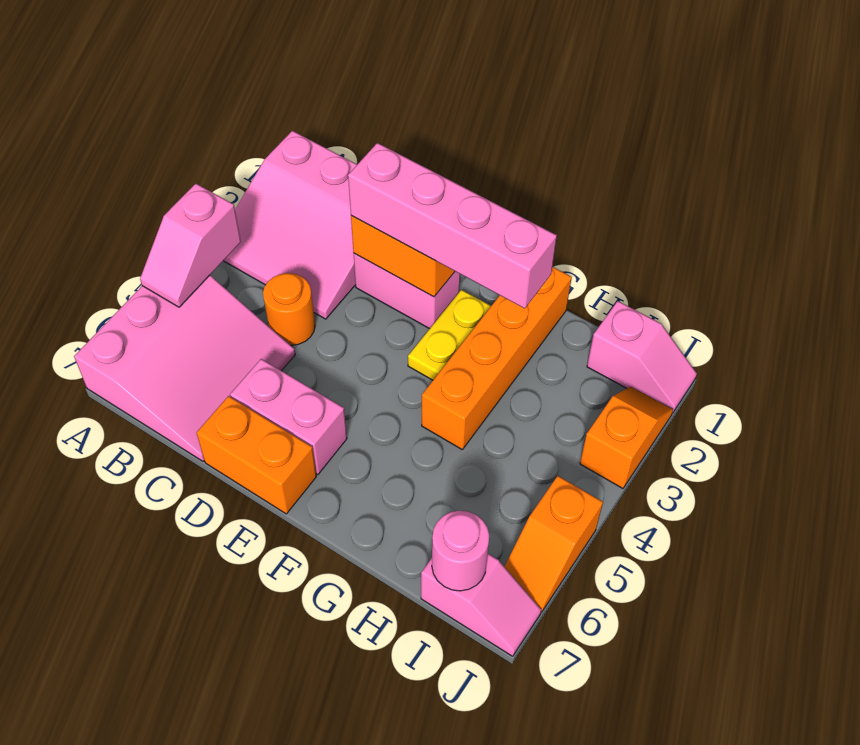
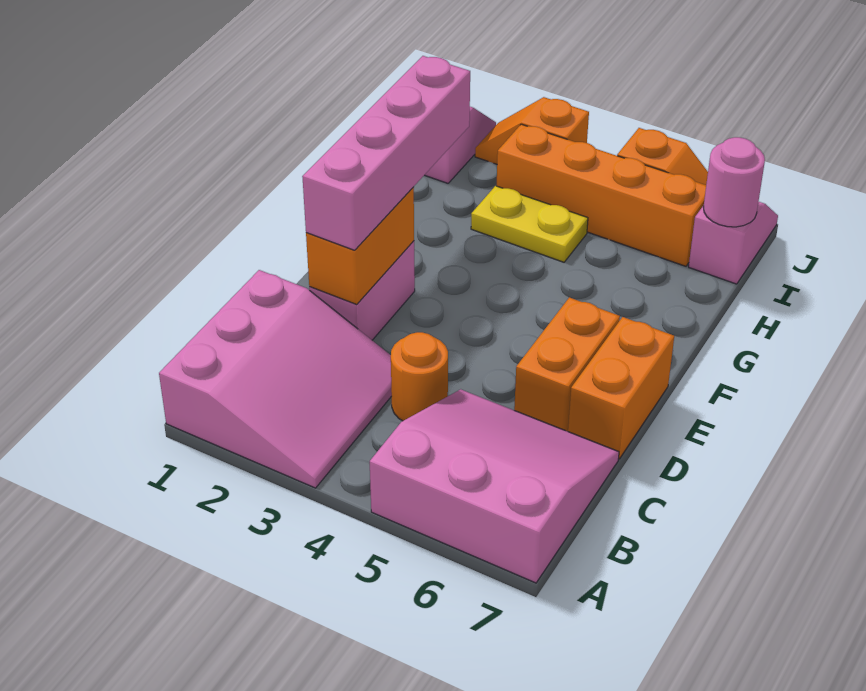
pink 1x2 slope [140,184,241,307] -> none
pink 1x2 brick [230,359,347,475] -> orange 1x2 brick [514,297,620,431]
yellow 1x2 plate [408,290,491,380] -> yellow 1x2 plate moved to [471,186,588,262]
orange 1x4 brick [422,267,572,449] -> orange 1x4 brick moved to [497,124,706,266]

